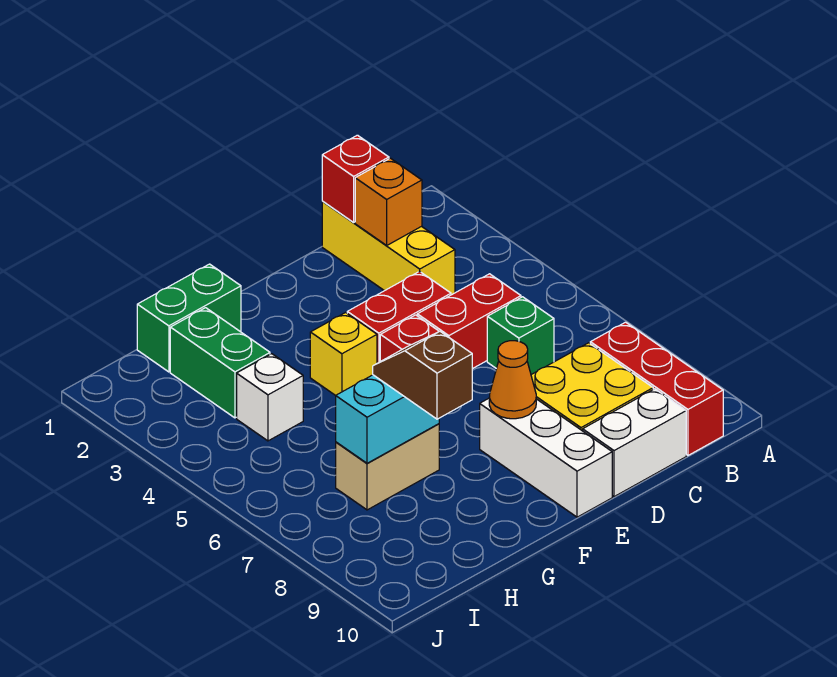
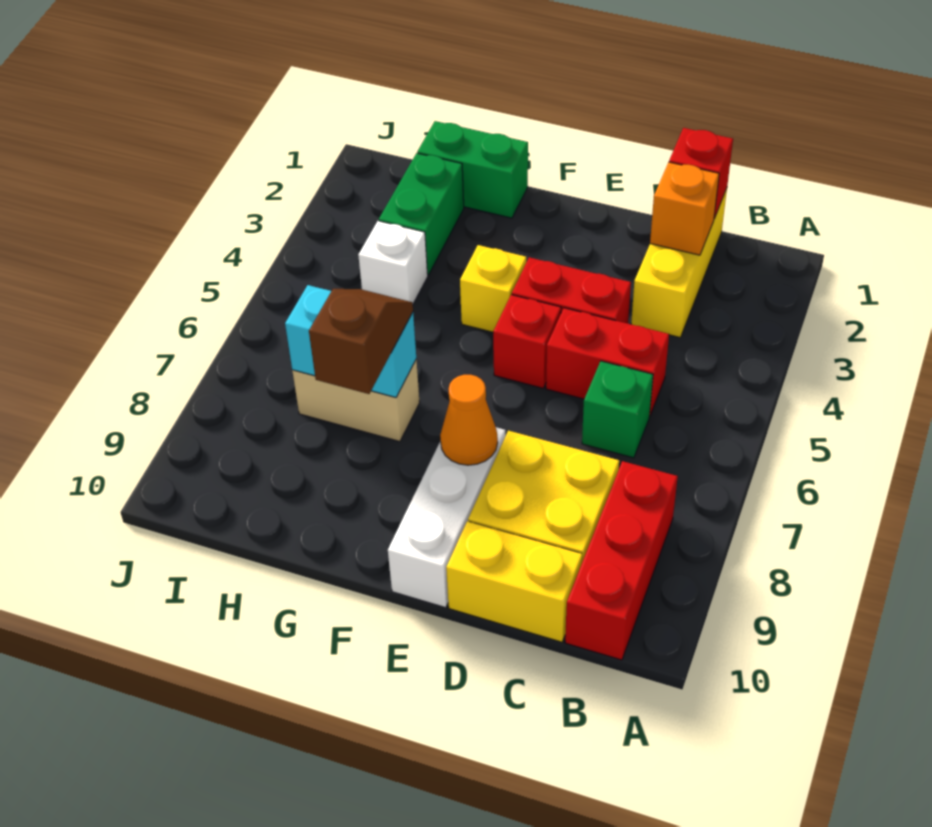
white 1x2 brick [583,389,686,497] -> yellow 1x2 brick [446,521,582,642]

